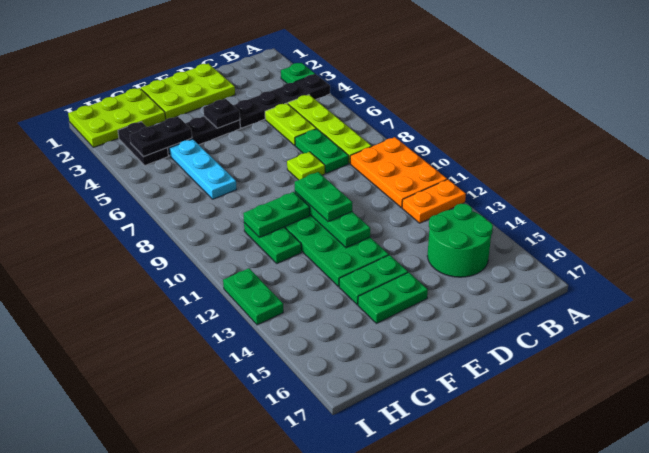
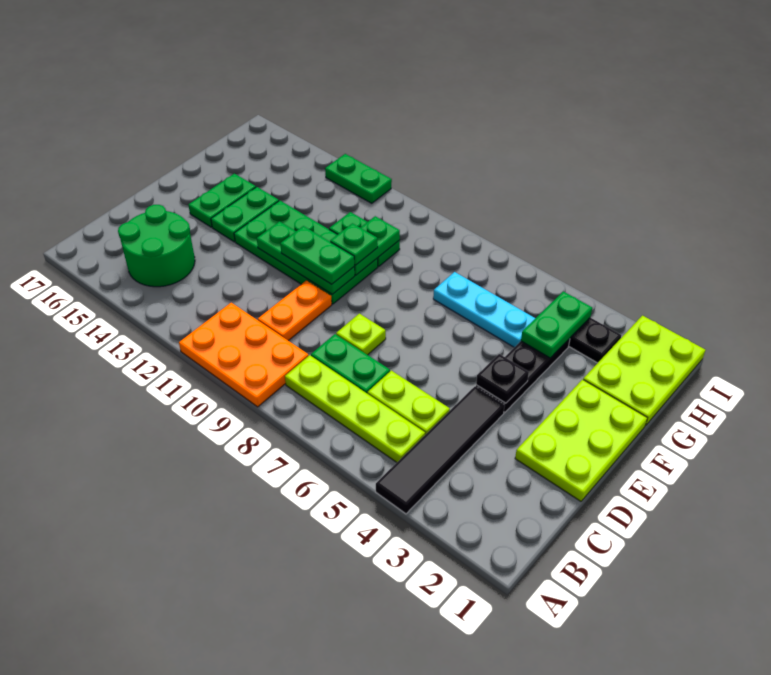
green 1x1 plate [281,63,315,83] -> green 1x1 plate moved to [330,223,378,265]
black 1x4 plate [233,74,330,128] -> black 1x4 tile [376,386,505,514]
orange 1x2 plate [402,180,466,223] -> orange 1x2 plate moved to [258,280,332,341]
black 1x2 plate [130,117,192,157] -> green 1x2 plate [521,291,592,358]

